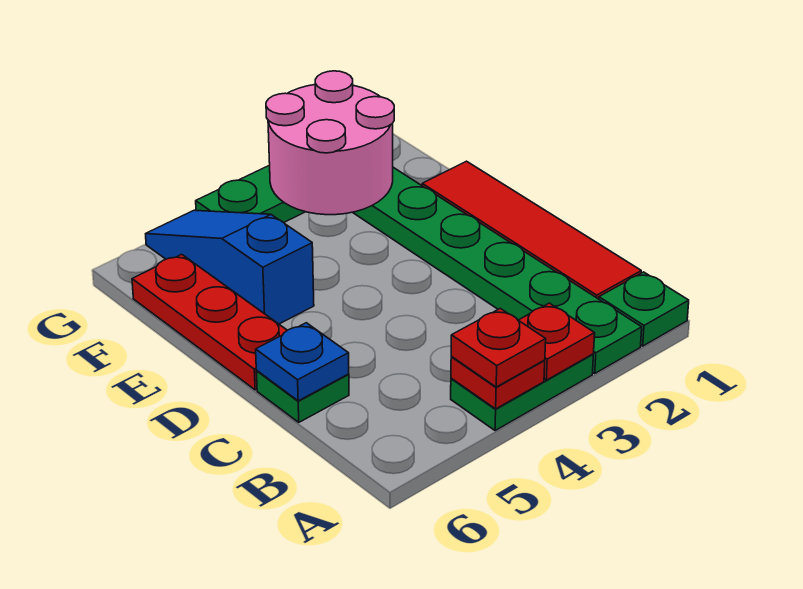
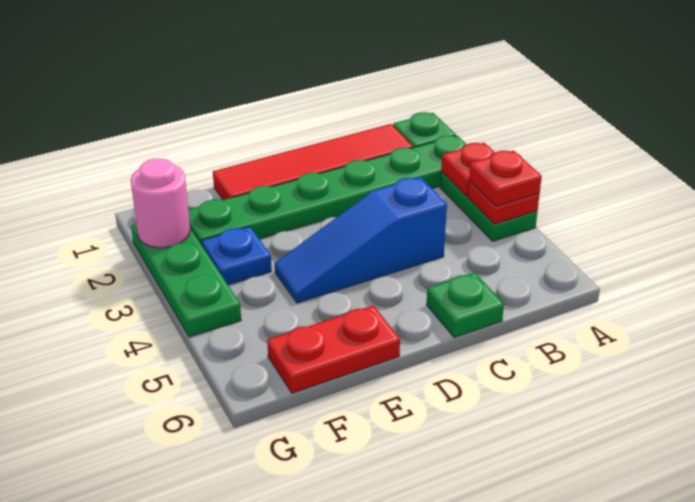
blue 1x1 plate [256,323,349,401] -> blue 1x1 plate moved to [202,226,271,285]
red 1x3 plate [132,254,287,390] -> red 1x2 plate [267,305,400,393]
blue 1x3 slope [146,210,314,324] -> blue 1x3 slope moved to [275,177,447,303]
pink 2x2 round brick [266,71,394,215] -> pink 1x1 round brick [131,159,190,248]

